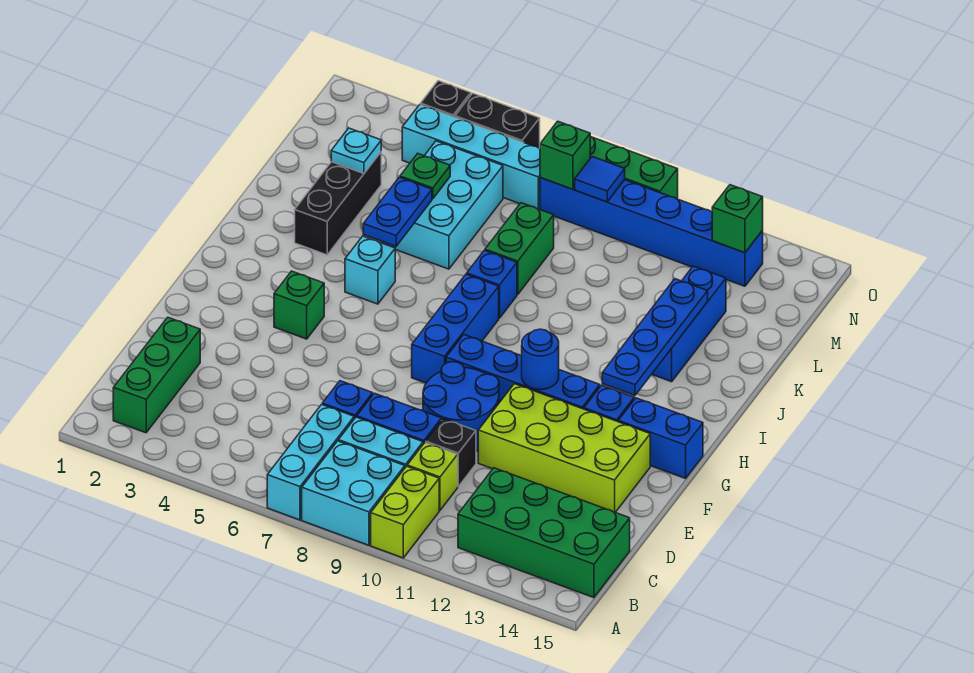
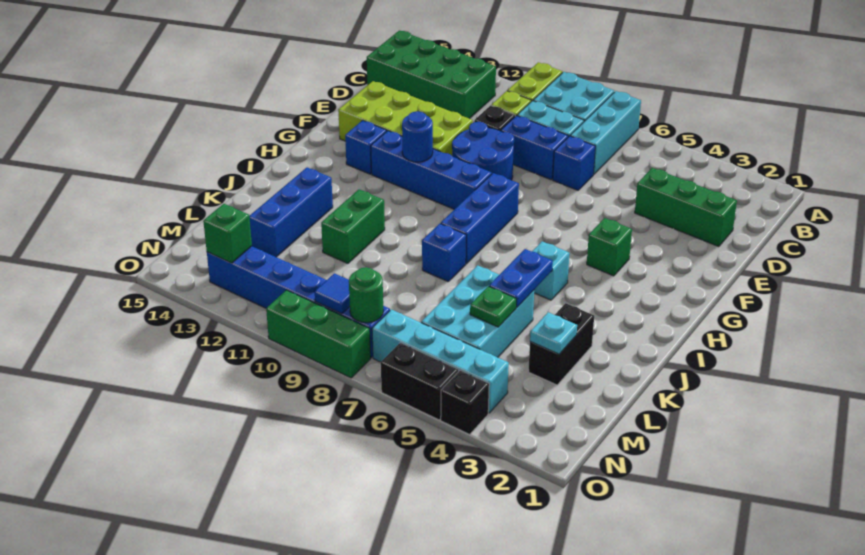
green 1x3 brick [113,317,200,433] -> green 1x3 brick turned to [635,168,737,247]
blue 1x2 brick [618,398,703,478] -> none
blue 1x4 plate [602,279,708,395] -> none
black 1x3 brick [295,152,381,255] -> black 1x2 brick [529,303,594,385]
green 1x2 brick [485,203,554,295] -> green 1x2 brick moved to [321,189,385,263]
green 1x1 brick [540,121,590,189] -> green 1x1 round brick [349,267,383,323]

